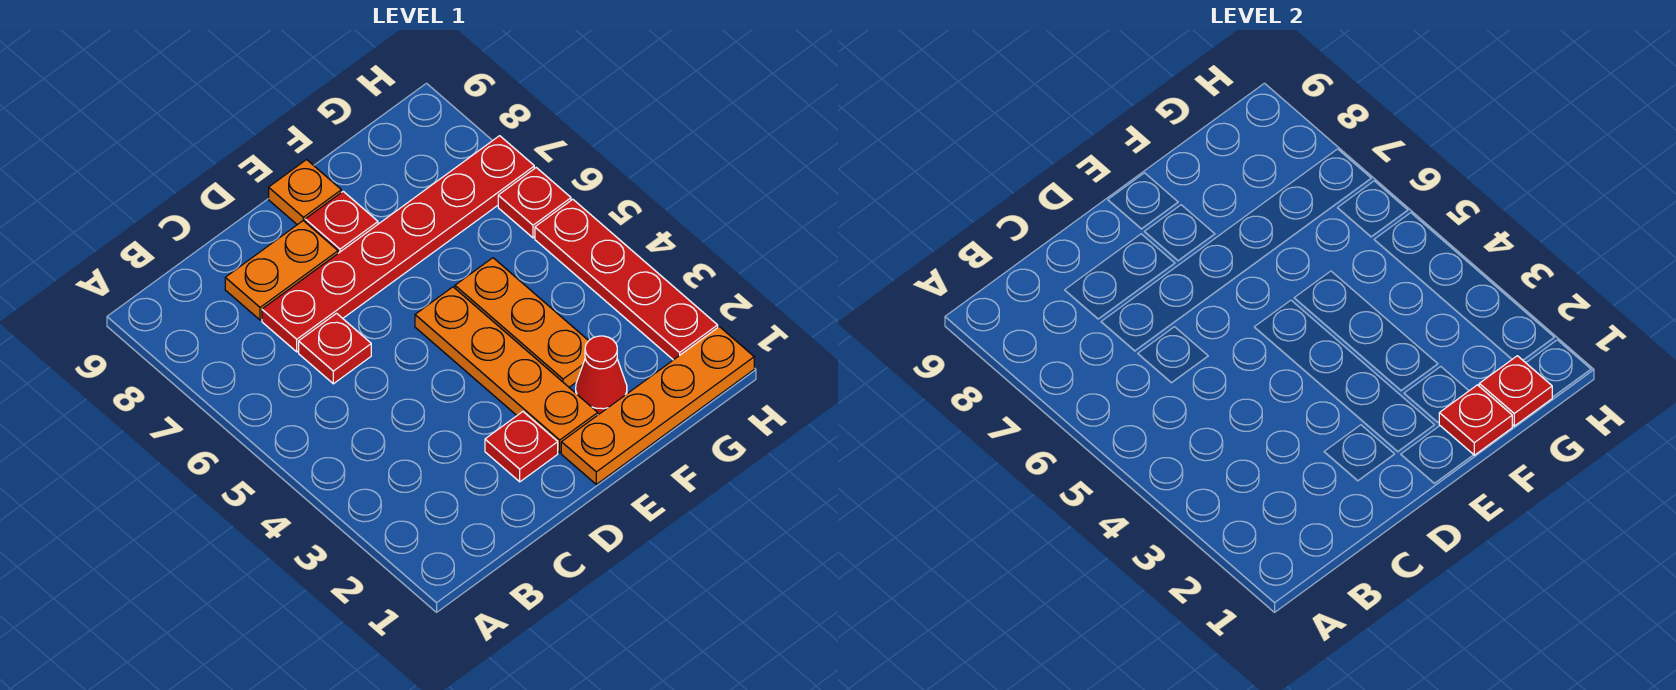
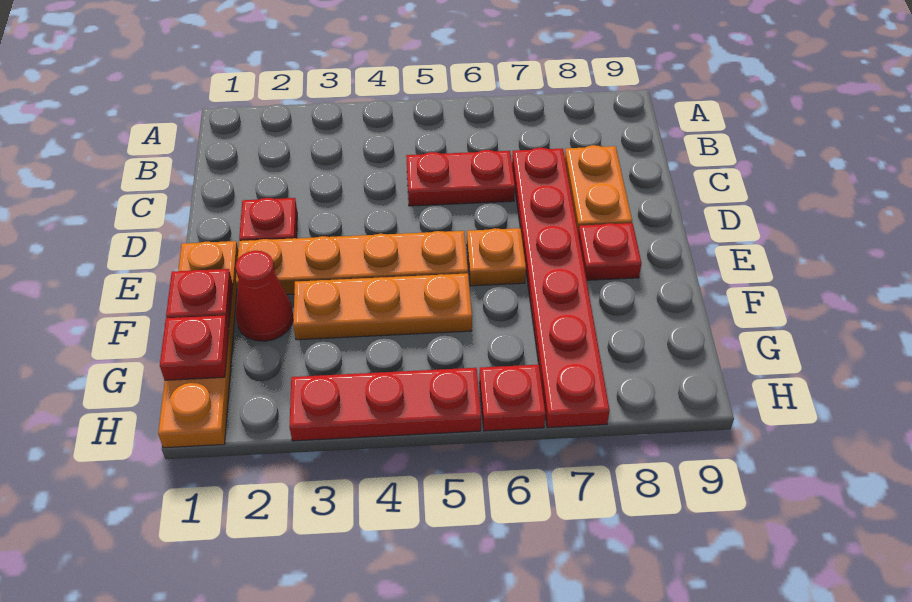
red 1x1 plate [299,313,371,384] -> red 1x2 plate [406,150,515,206]
orange 1x1 plate [269,160,341,225] -> orange 1x1 plate moved to [467,228,526,286]
red 1x4 plate [535,199,718,360] -> red 1x3 plate [289,368,481,441]

